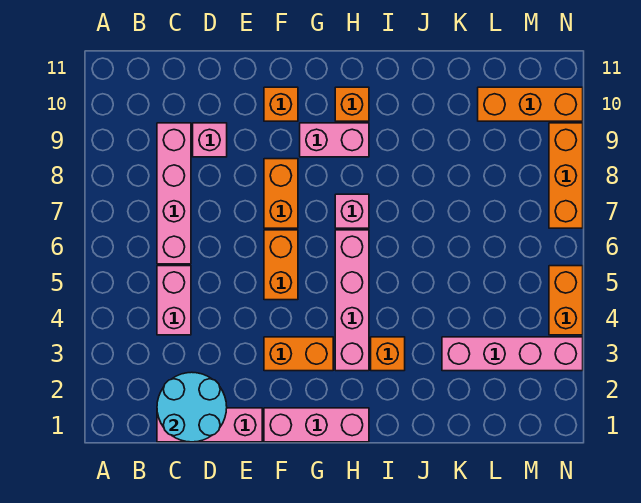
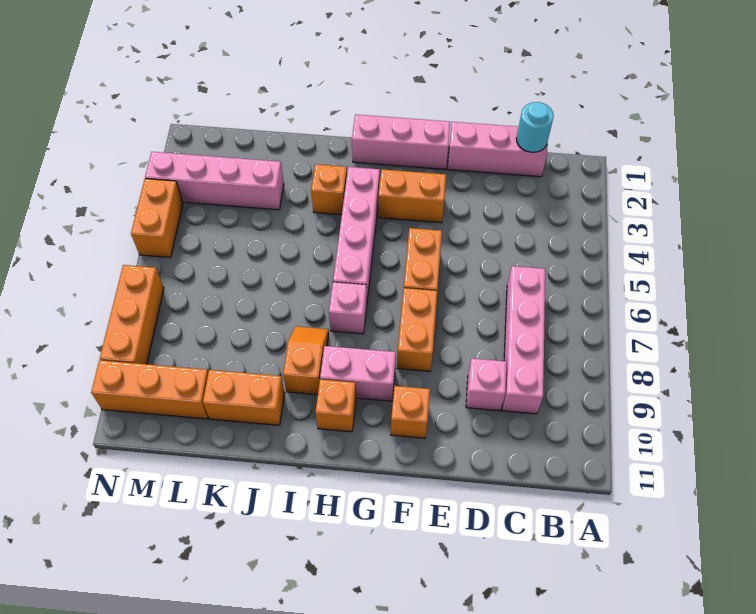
cyan 2x2 round brick [157,372,227,442] -> cyan 1x1 round brick [516,102,554,152]
pink 1x2 brick [157,266,191,335] -> none
none -> orange 1x2 slope [283,326,329,395]
none -> orange 1x2 brick [203,370,285,425]

